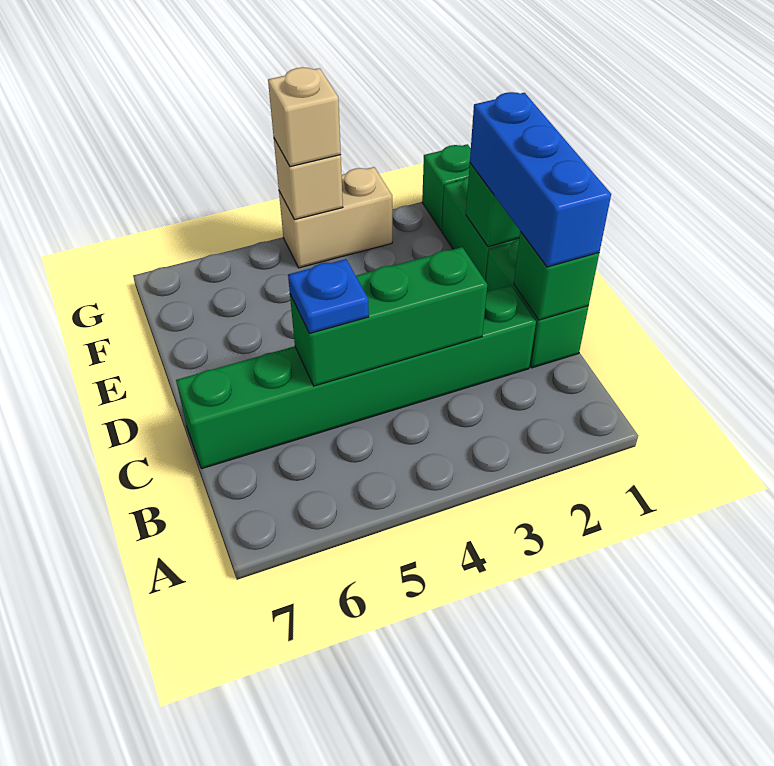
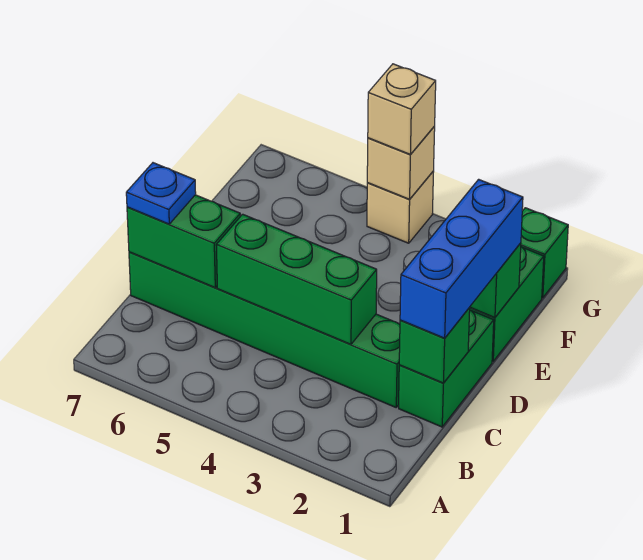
blue 1x1 plate [288,259,369,334] -> blue 1x1 plate moved to [126,163,196,224]
none -> green 1x2 brick [127,195,240,287]
tan 1x2 brick [279,167,392,268] -> tan 1x1 brick [367,171,434,243]

